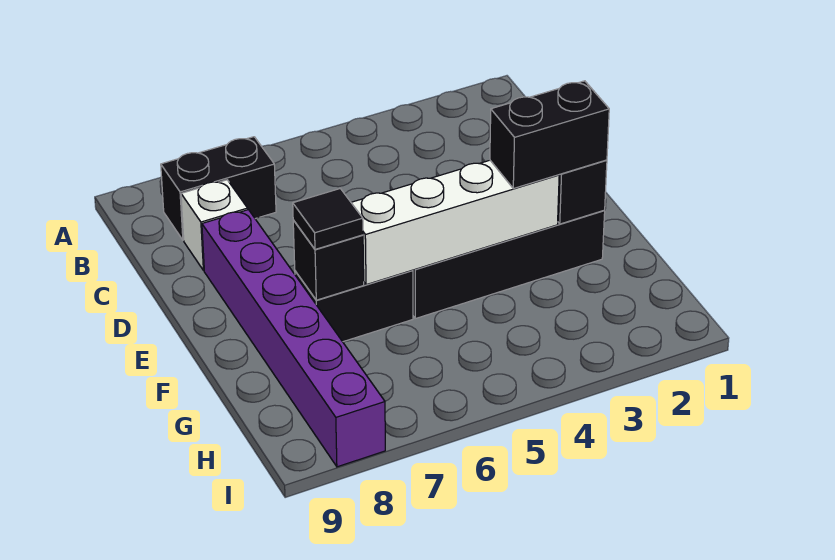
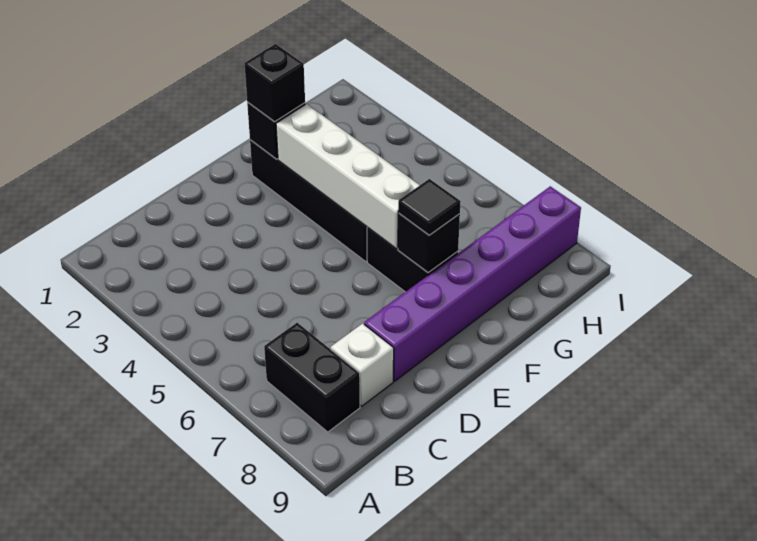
black 1x2 brick [490,81,609,189] -> black 1x1 brick [244,44,305,122]

